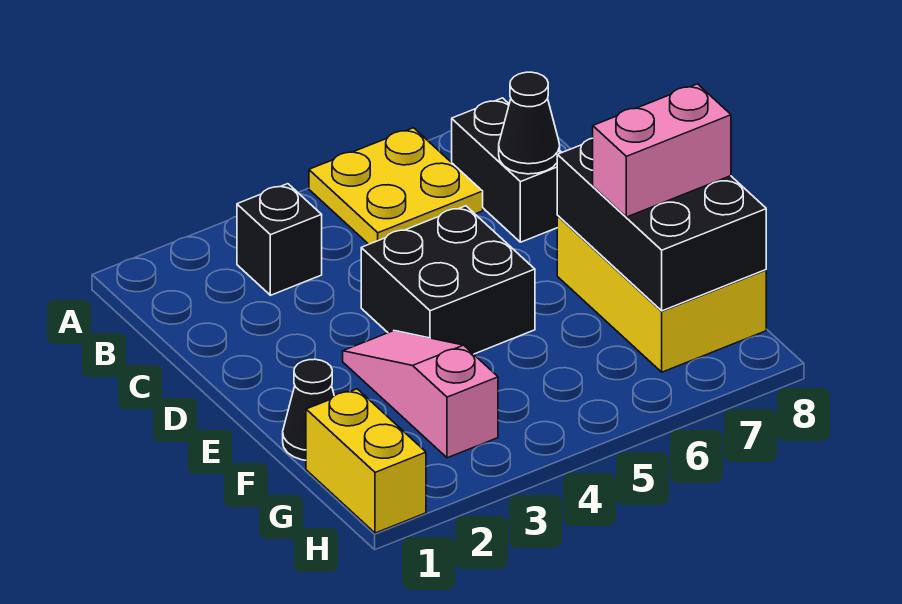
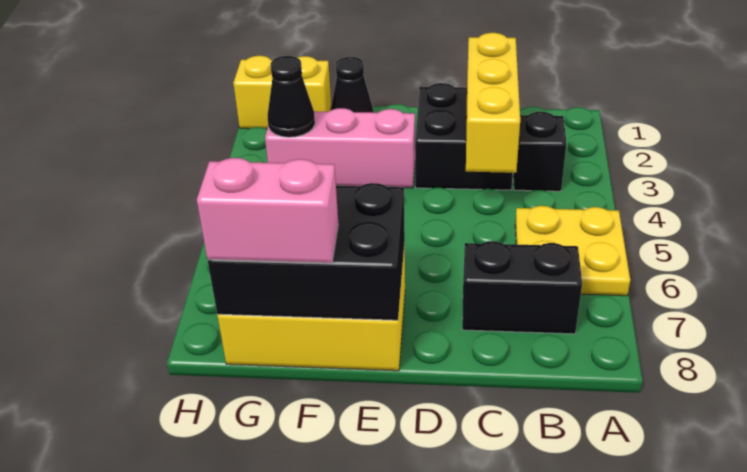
none -> yellow 1x3 brick [466,33,520,173]
black 1x1 cone [499,72,560,174] -> black 1x1 cone moved to [268,56,315,137]
black 2x2 brick [361,206,535,354] -> black 2x2 brick moved to [415,83,513,190]
pink 1x3 slope [343,331,498,458] -> pink 1x3 brick [265,108,415,188]
pink 1x2 brick [593,84,731,217] -> pink 1x2 brick turned to [197,158,338,263]

